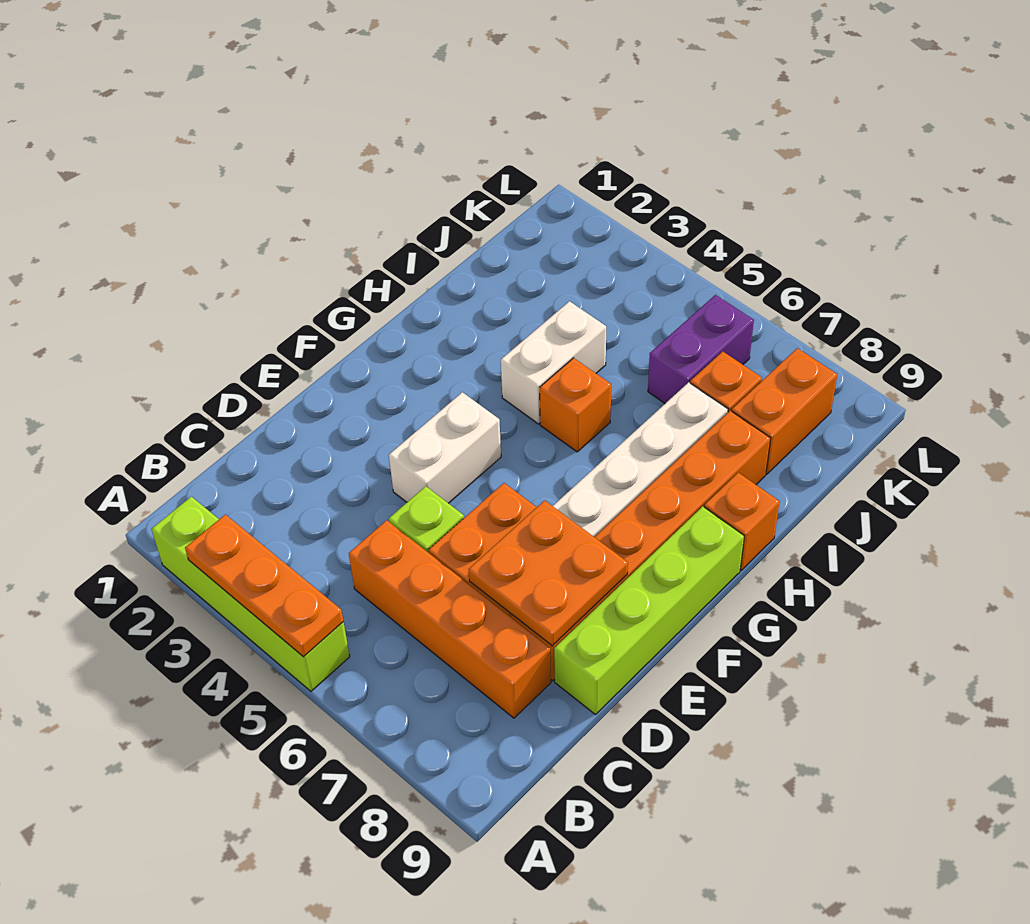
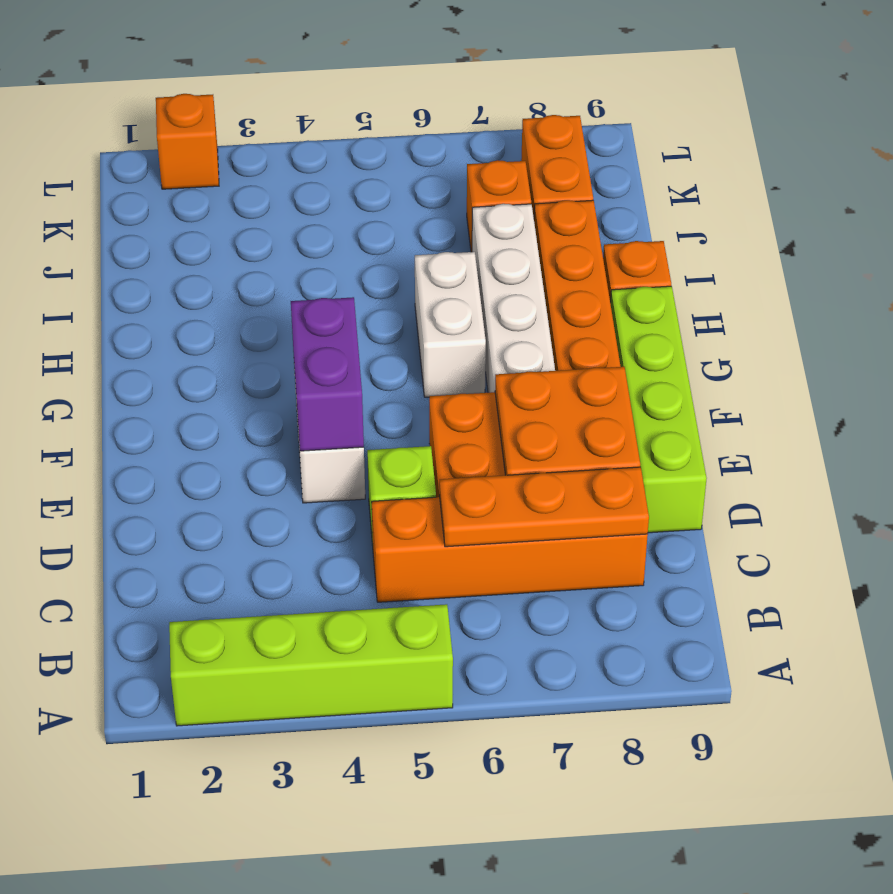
orange 1x3 plate [185,514,343,657] -> orange 1x3 plate moved to [439,467,649,547]
white 1x2 brick [501,301,606,424] -> white 1x2 brick moved to [415,252,486,397]
orange 1x1 brick [540,358,611,452] -> orange 1x1 brick moved to [156,94,219,189]
purple 1x2 brick [648,295,754,403] -> purple 1x2 brick moved to [291,297,364,451]

